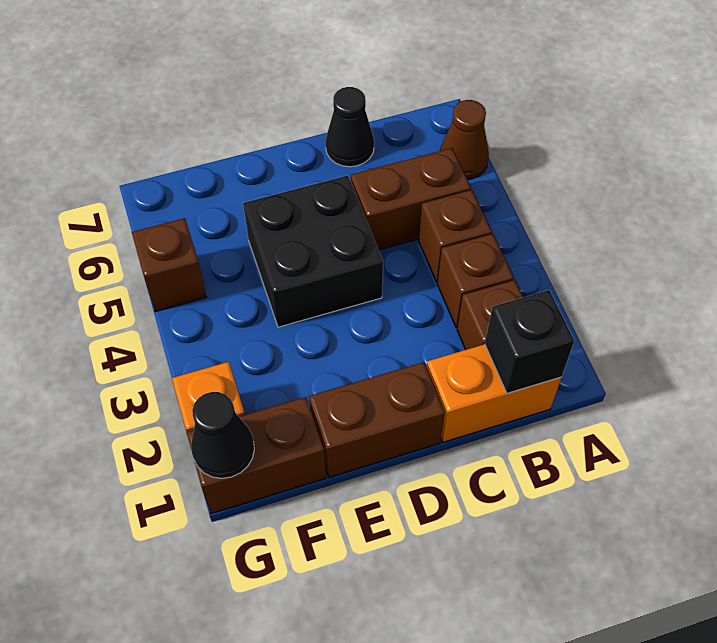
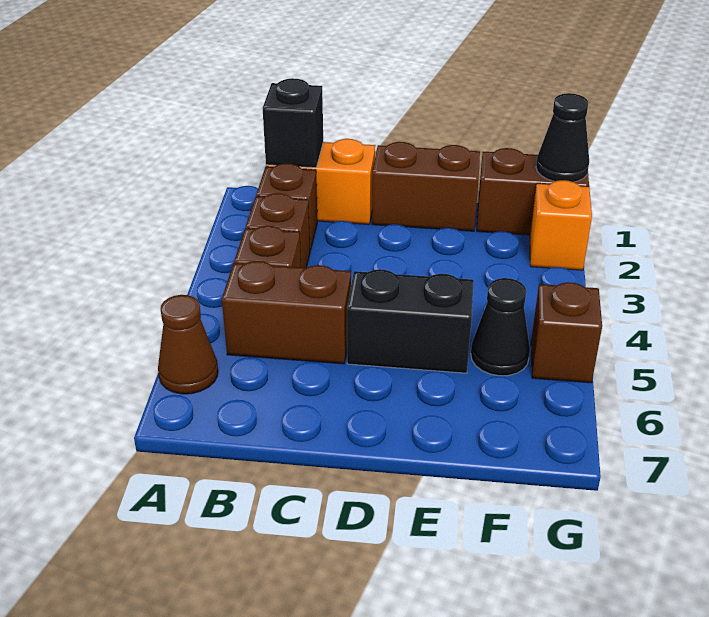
black 1x1 cone [325,87,374,167] -> black 1x1 cone moved to [471,278,530,376]
black 2x2 brick [243,175,383,327] -> black 1x2 brick [347,269,474,373]

